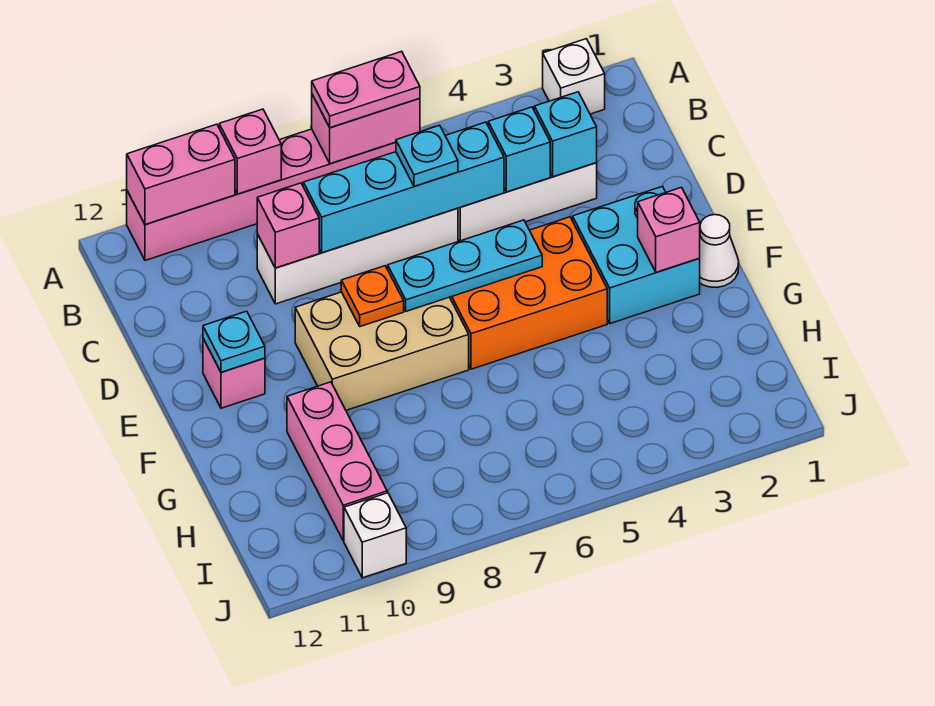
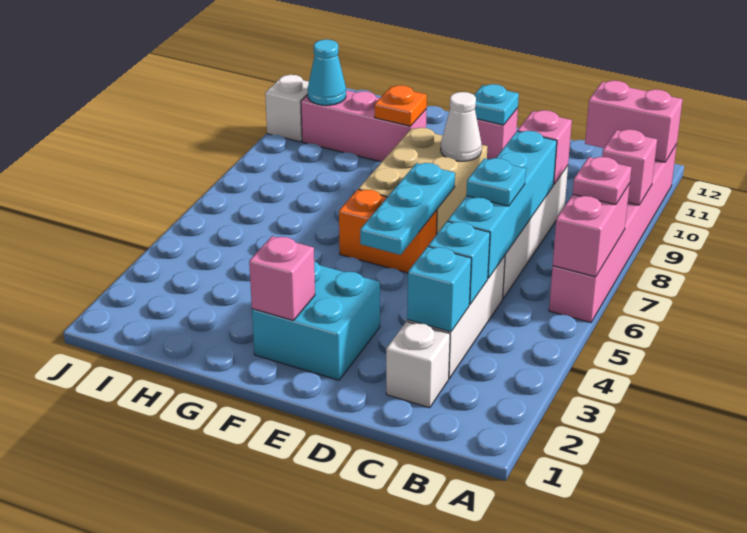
white 1x1 brick [543,39,605,114] -> white 1x1 brick moved to [386,322,450,408]
pink 1x2 plate [312,51,420,128] -> pink 1x1 plate [573,157,631,205]
pink 1x2 brick [127,124,235,224] -> pink 1x2 brick turned to [585,81,683,162]
orange 2x3 brick [450,217,607,369] -> orange 1x2 brick [339,189,437,273]
orange 1x1 plate [341,266,404,327] -> orange 1x1 plate moved to [375,85,427,126]
white 1x1 cone [699,215,739,287] -> white 1x1 cone moved to [441,92,482,161]
none -> cyan 1x1 cone [308,39,346,105]

